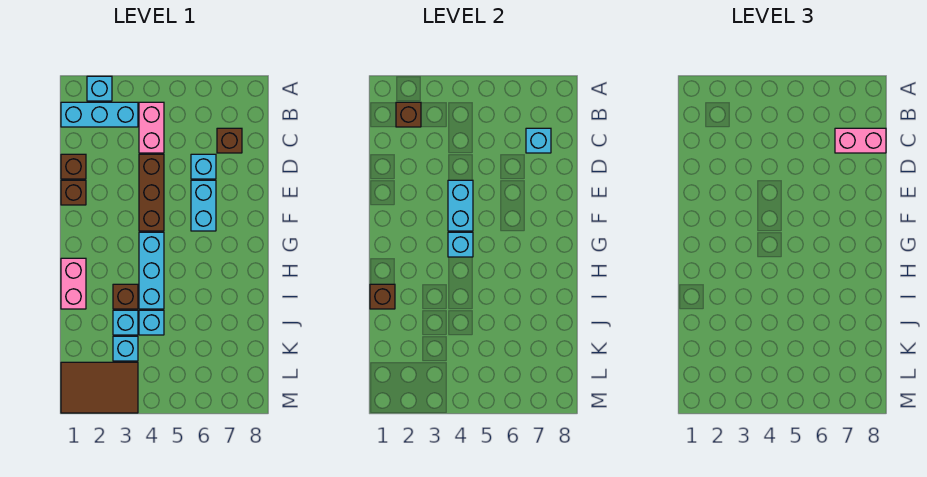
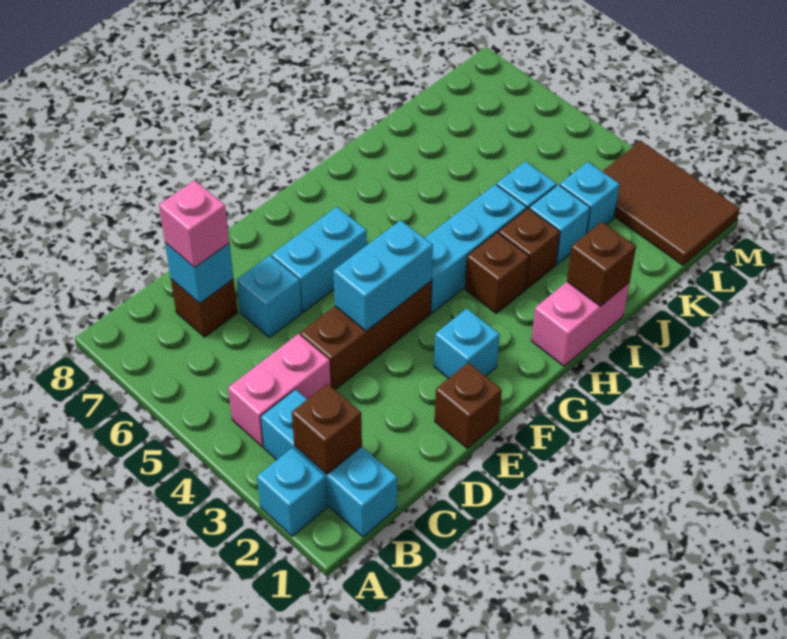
pink 1x2 brick [835,128,886,153] -> pink 1x1 brick [159,180,229,267]
brown 1x1 brick [61,154,86,179] -> brown 1x1 brick moved to [465,232,529,313]
cyan 1x1 brick [448,232,473,257] -> cyan 1x1 brick moved to [434,309,500,379]

